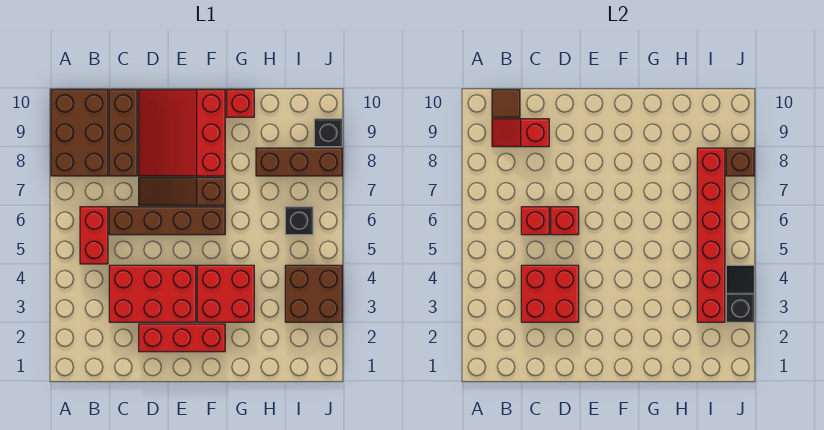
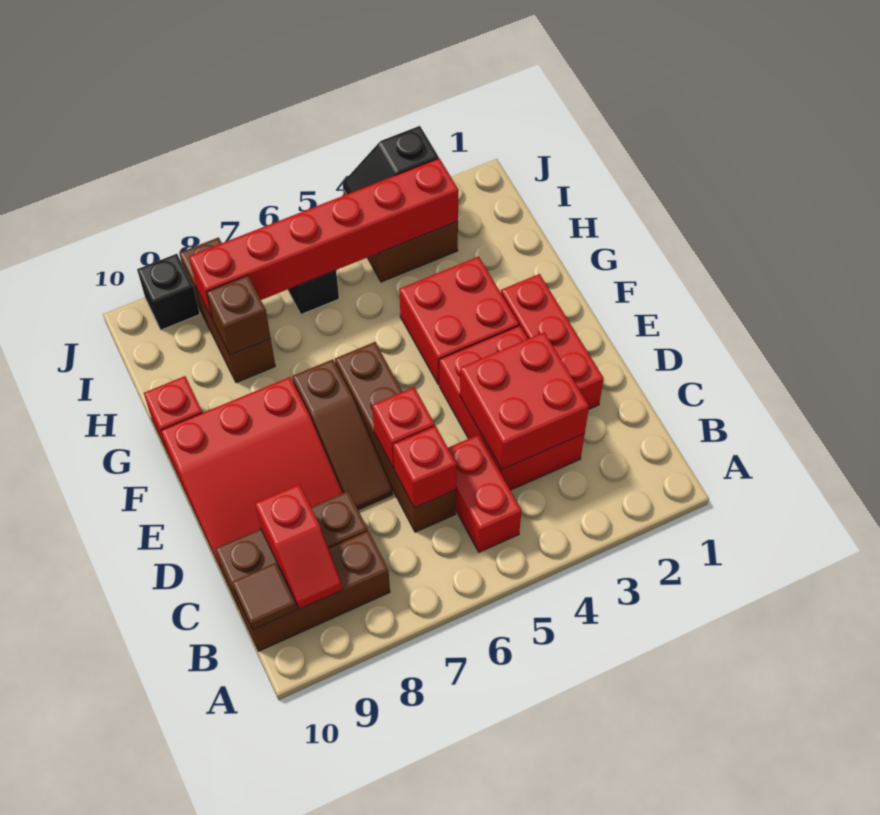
brown 2x3 brick [51,90,108,176] -> brown 1x3 brick [235,531,390,651]
red 1x2 brick [80,207,108,264] -> red 1x2 brick turned to [448,435,521,552]
brown 1x1 brick [726,148,754,176] -> brown 1x1 brick moved to [207,275,271,355]

